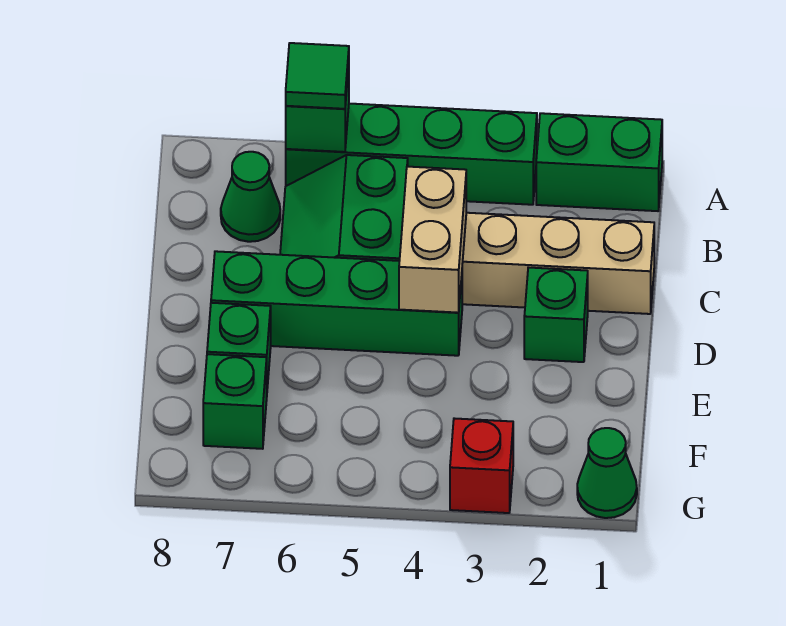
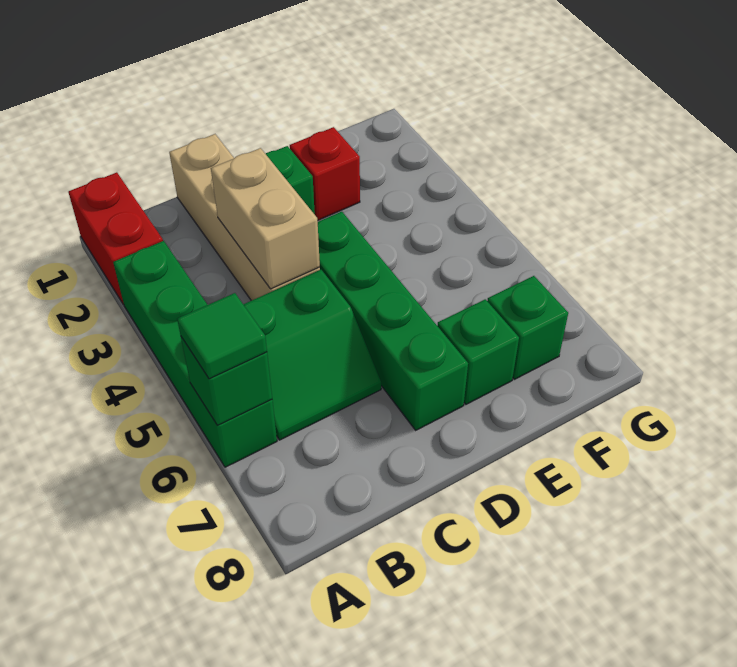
green 1x2 brick [536,113,662,211] -> red 1x2 brick [68,172,163,305]
green 1x1 cone [221,152,280,242] -> none
tan 1x2 brick [399,167,466,313] -> tan 1x2 brick turned to [211,148,320,289]
green 1x1 cone [577,428,637,518] -> none
red 1x1 brick [450,418,513,513] -> red 1x1 brick moved to [290,127,360,220]

